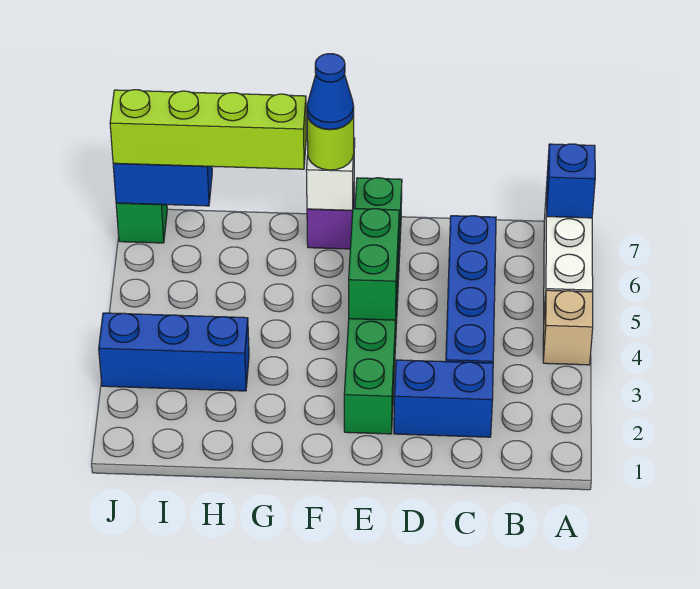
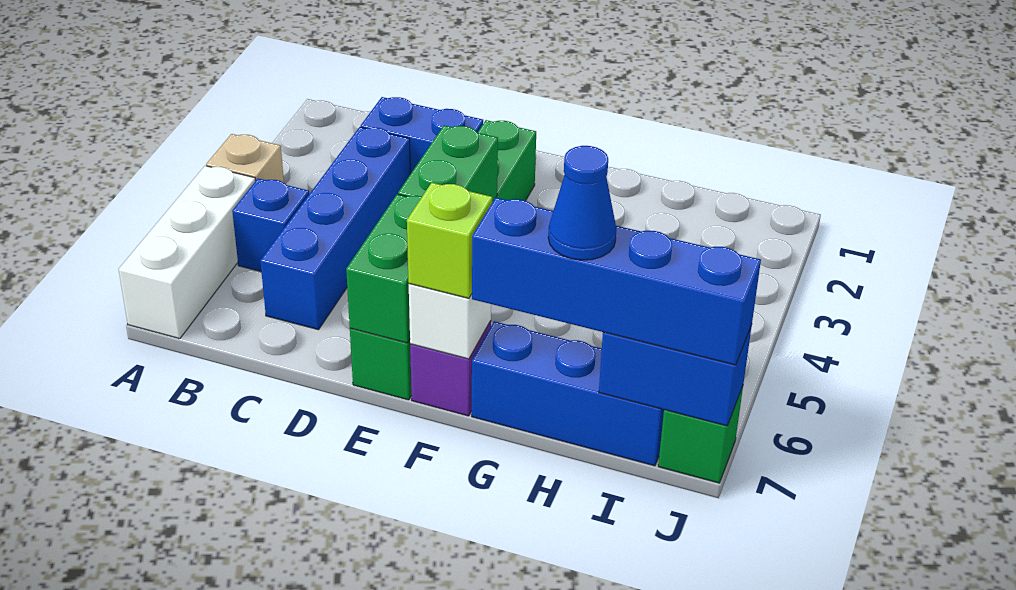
blue 1x1 brick [547,144,595,218] -> blue 1x1 brick moved to [232,178,309,271]
none -> green 1x2 brick [346,194,422,343]
lime 1x1 round brick [307,115,354,170] -> lime 1x1 brick [407,183,492,298]
blue 1x1 cone [307,54,354,129] -> blue 1x1 cone moved to [548,146,616,260]
lime 1x4 brick [110,90,307,169] -> blue 1x4 brick [472,198,761,365]
blue 1x3 brick [99,313,249,391] -> blue 1x3 brick moved to [472,321,664,466]

